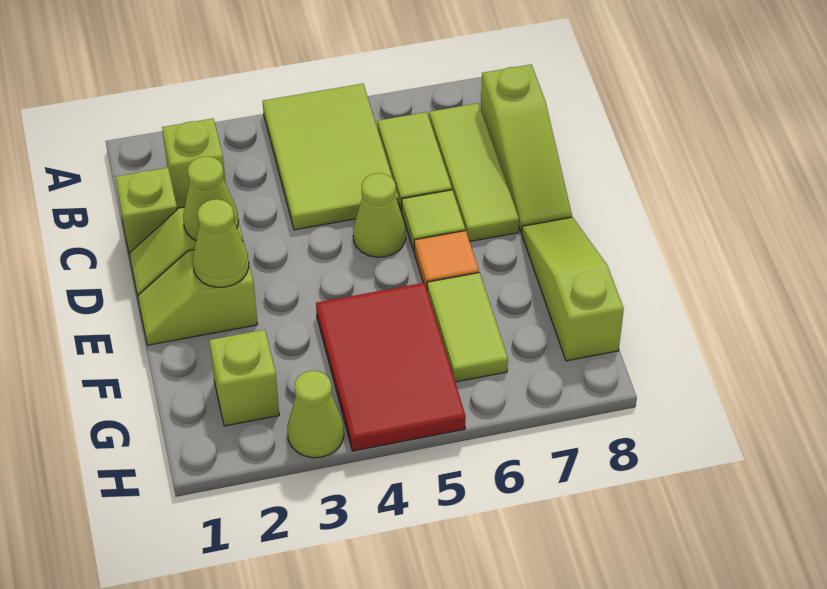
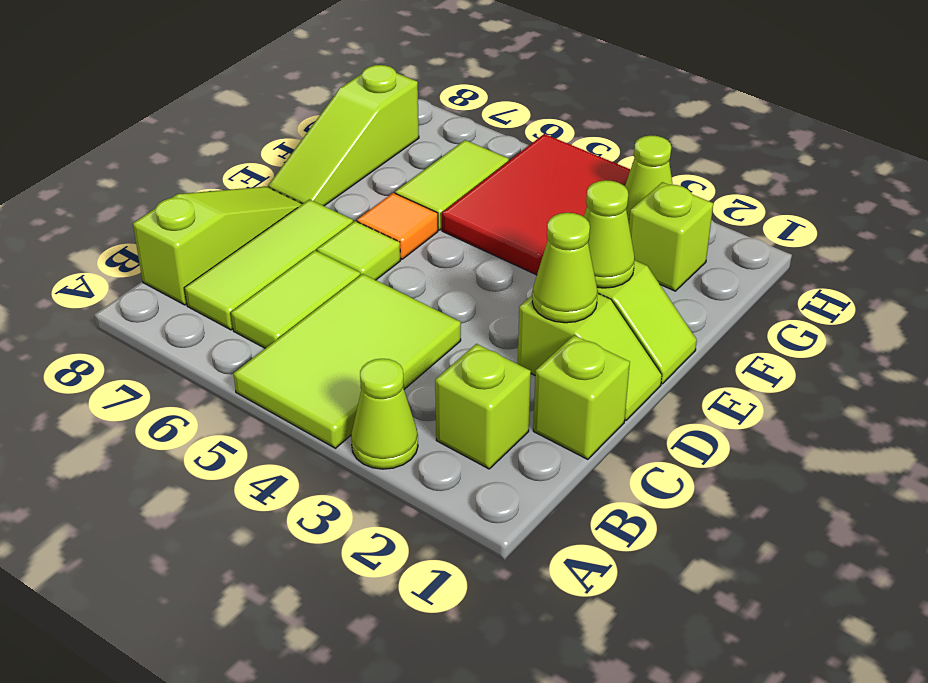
lime 1x1 cone [353,173,406,257] -> lime 1x1 cone moved to [351,359,418,469]

